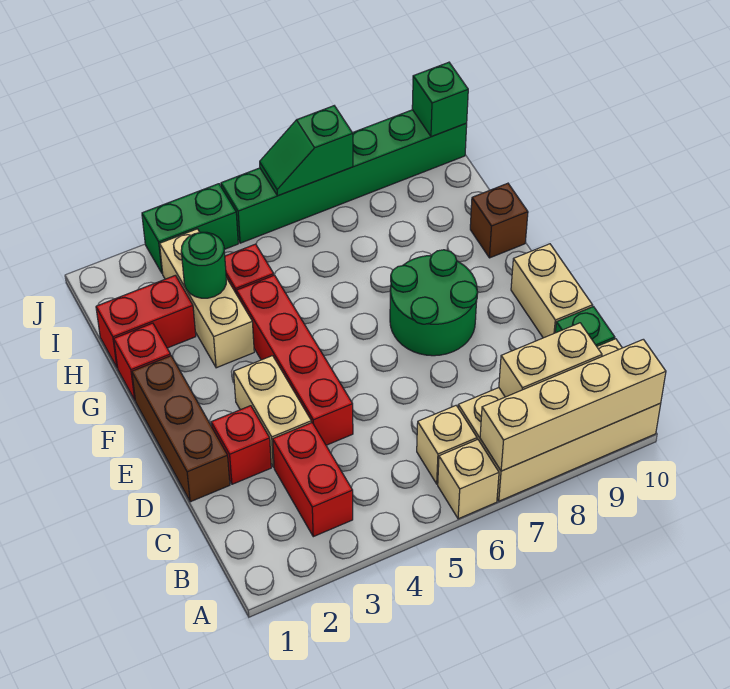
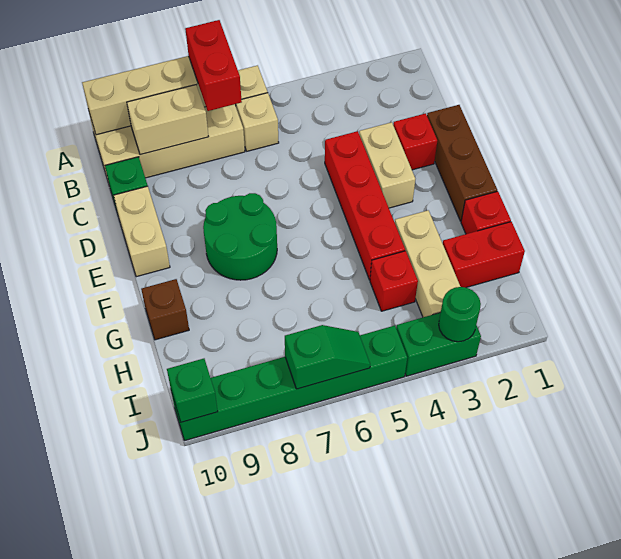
red 1x2 brick [273,423,353,537] -> red 1x2 brick moved to [185,20,242,111]
green 1x1 round brick [181,232,226,298] -> green 1x1 round brick moved to [439,287,481,342]

